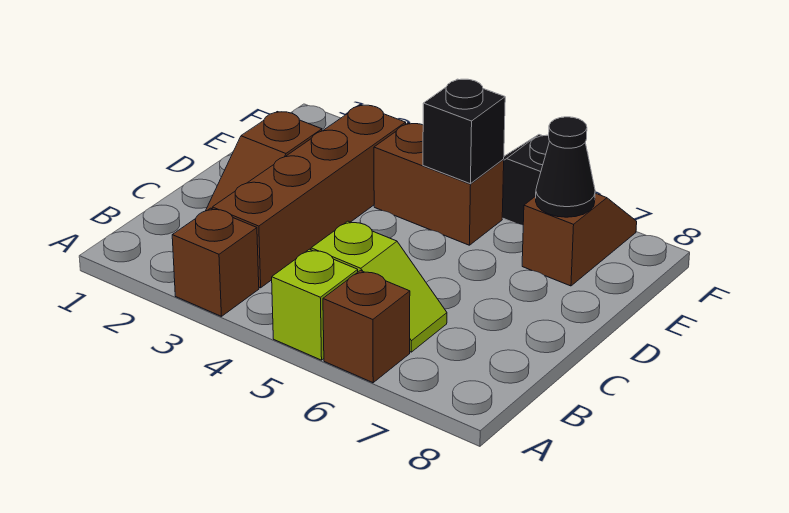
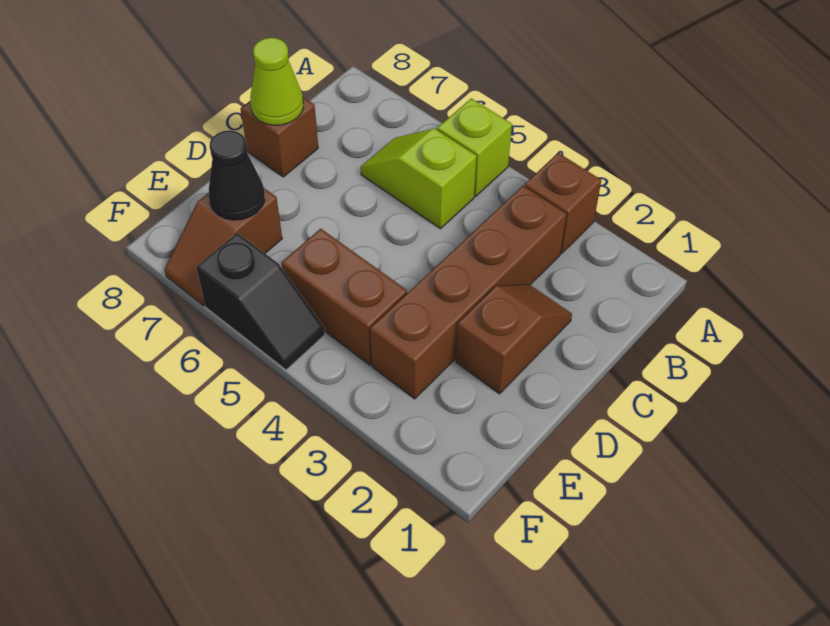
brown 1x1 brick [323,270,410,383] -> brown 1x1 brick moved to [241,97,318,177]
none -> lime 1x1 cone [250,38,303,125]
black 1x1 brick [423,79,505,184] -> none

